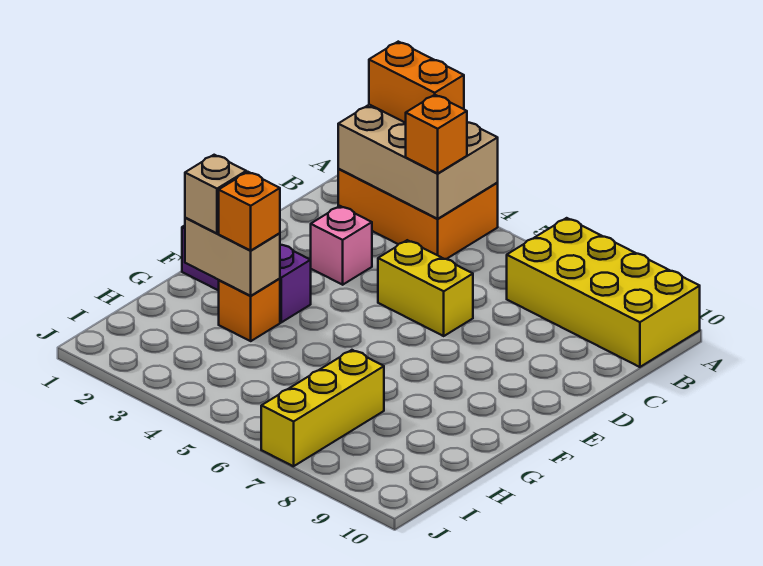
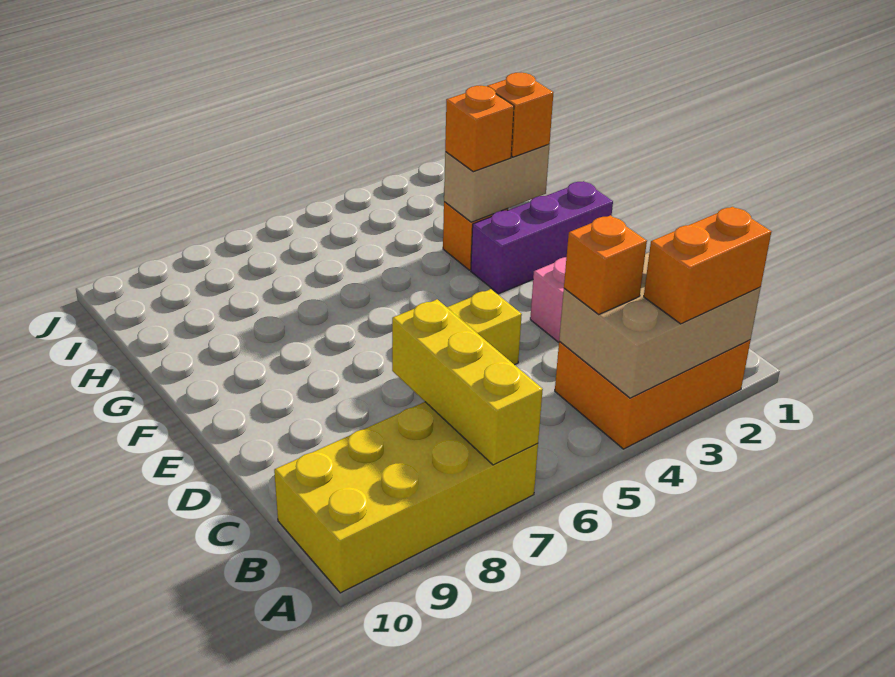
tan 1x1 brick [185,155,246,234] -> orange 1x1 brick [487,73,553,157]
yellow 1x3 brick [261,350,384,466] -> yellow 1x3 brick moved to [392,299,543,465]

